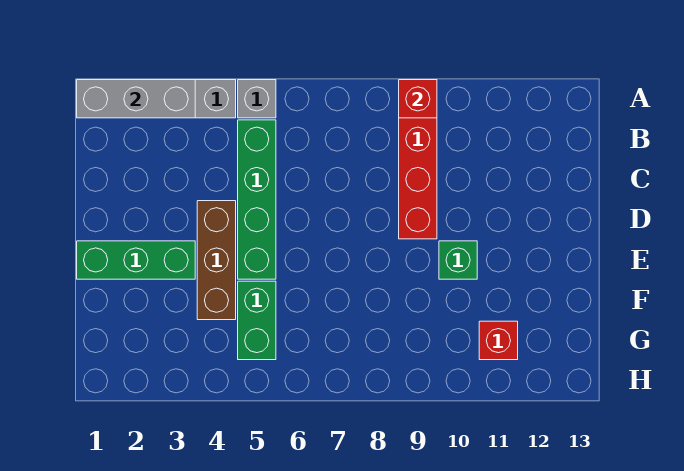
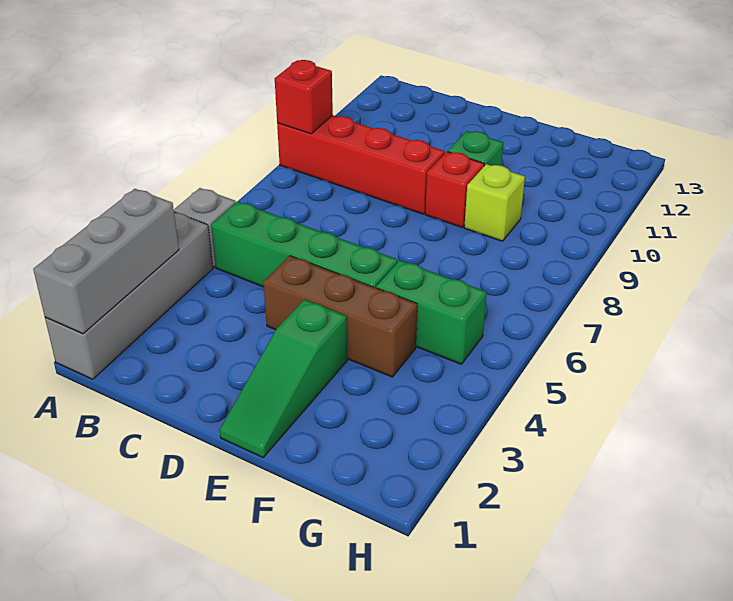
green 1x3 brick [77,241,195,279] -> green 1x3 slope [220,300,347,457]
none -> lime 1x1 brick [464,164,525,241]
red 1x1 brick [479,321,518,360] -> red 1x1 brick moved to [425,152,484,227]

